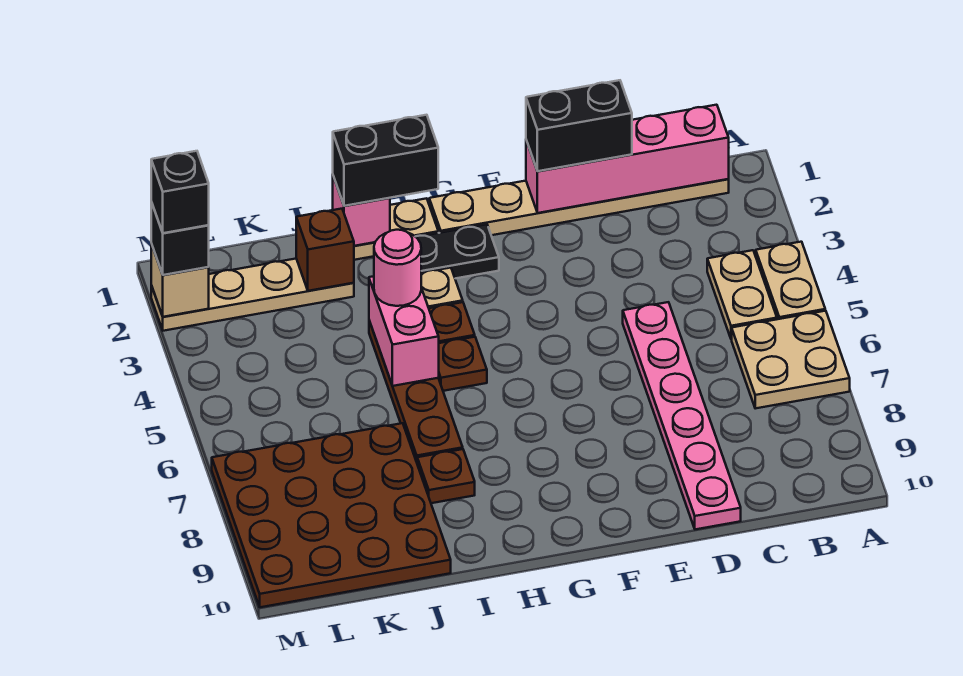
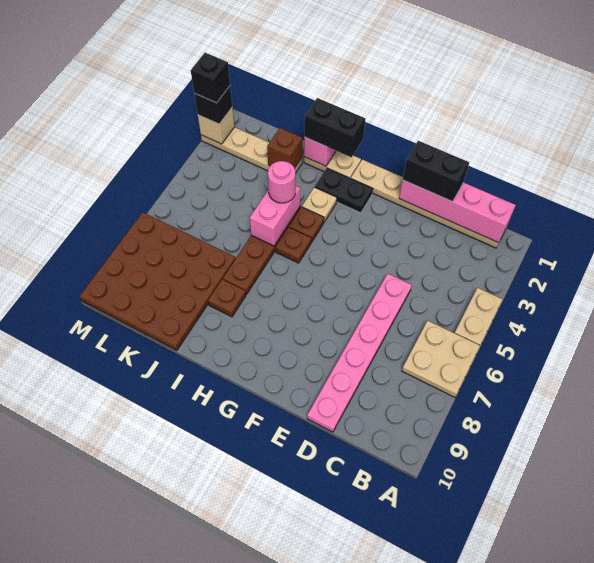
tan 1x2 plate [707,250,777,339] -> none

